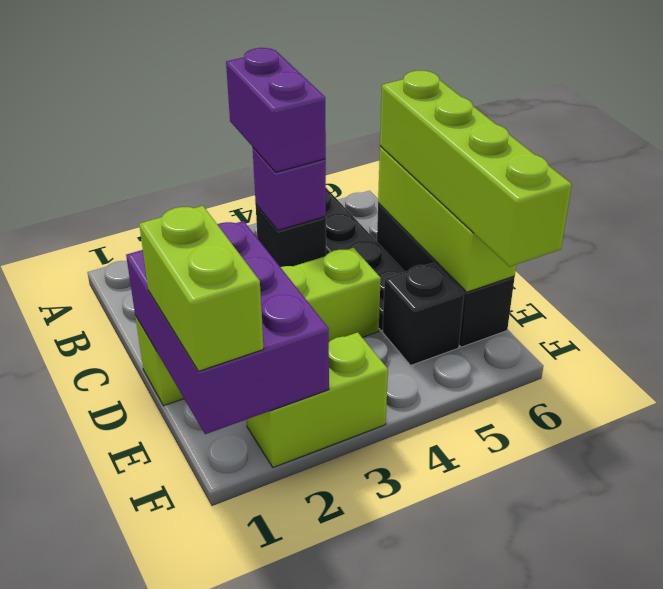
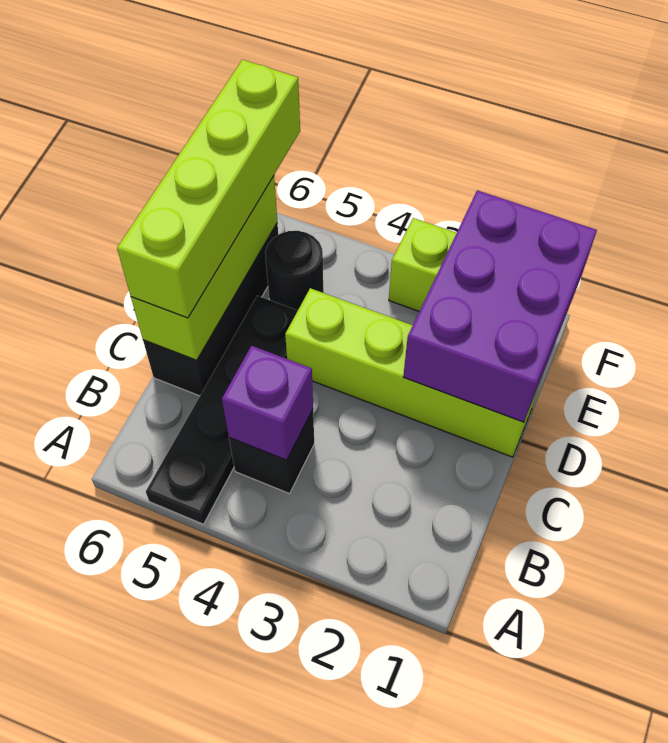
purple 1x2 brick [226,48,326,172] -> none
lime 1x2 brick [139,206,263,371] -> none
black 1x1 brick [382,263,464,365] -> black 1x1 round brick [265,231,323,310]

